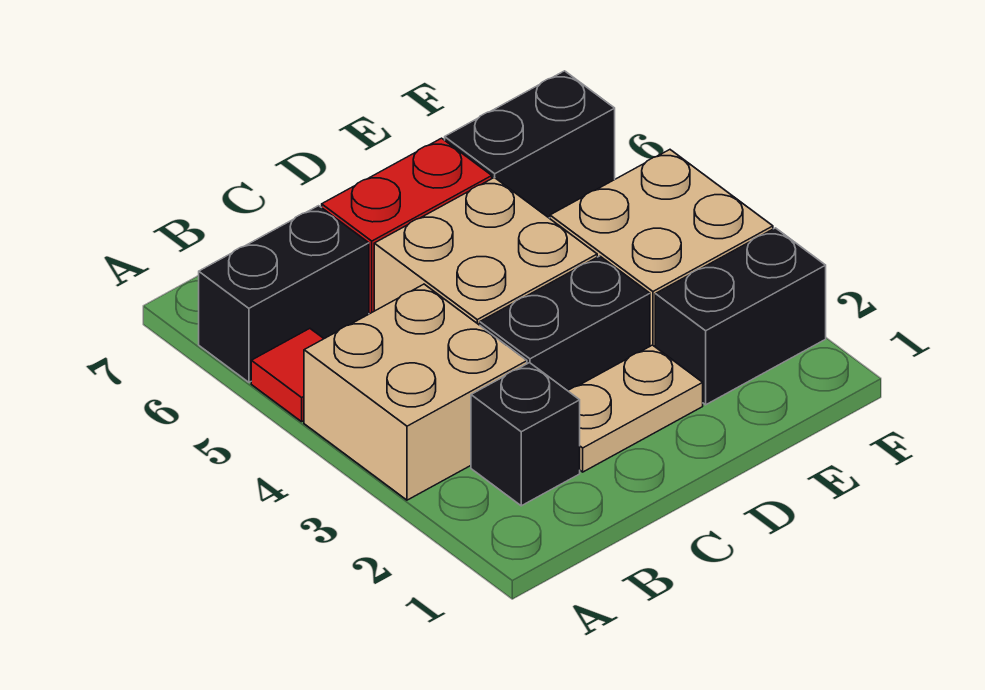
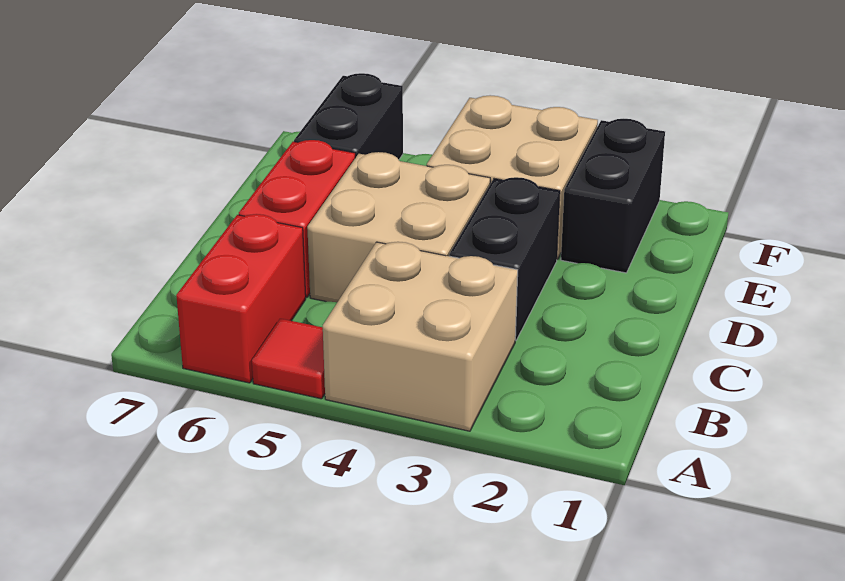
black 1x2 brick [199,206,369,382] -> red 1x2 brick [176,214,306,383]
black 1x1 brick [471,363,580,506] -> none
tan 1x2 plate [568,345,703,472] -> none

